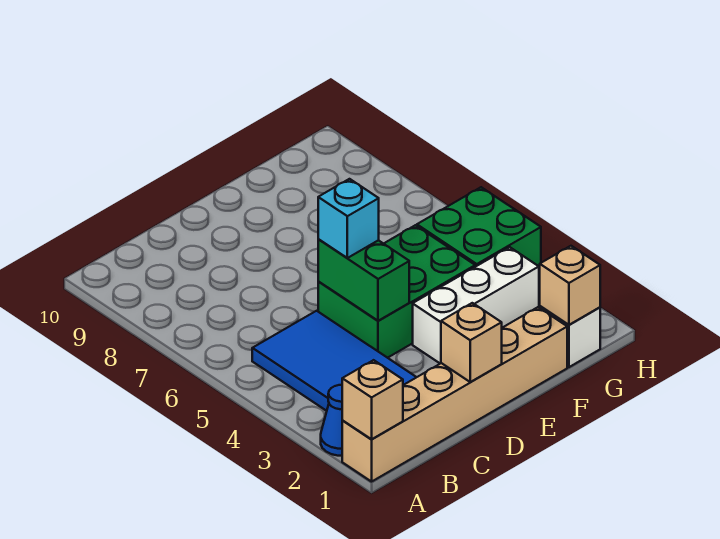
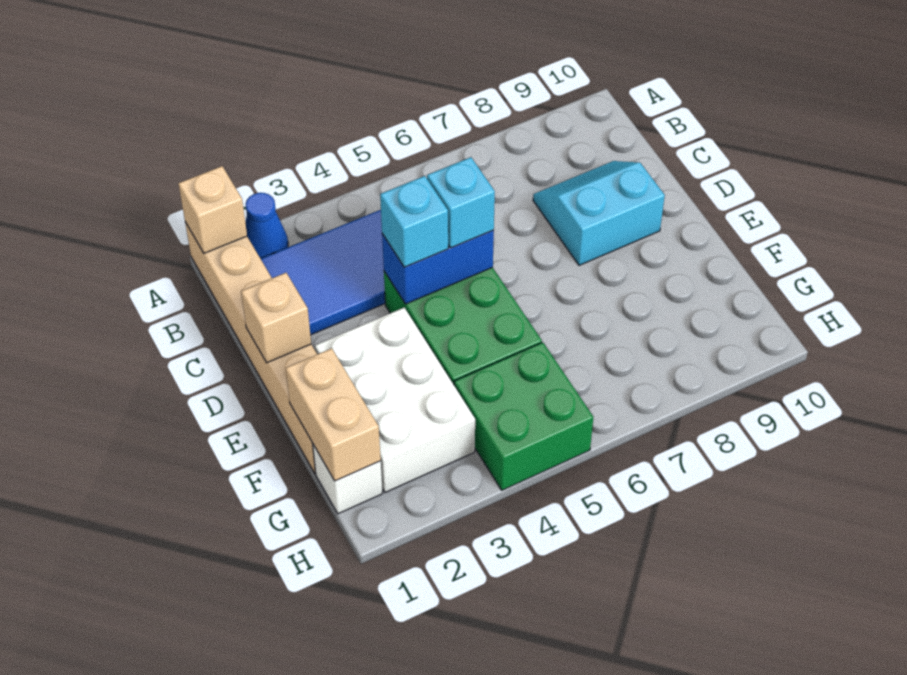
none -> cyan 2x2 slope [533,161,665,265]
green 1x2 brick [318,239,409,321] -> blue 1x2 brick [382,230,494,304]
none -> cyan 1x1 brick [380,176,448,267]
white 1x3 brick [413,247,539,364] -> white 2x3 brick [315,308,475,492]
tan 1x1 brick [540,246,600,325] -> tan 1x2 brick [286,348,381,481]

